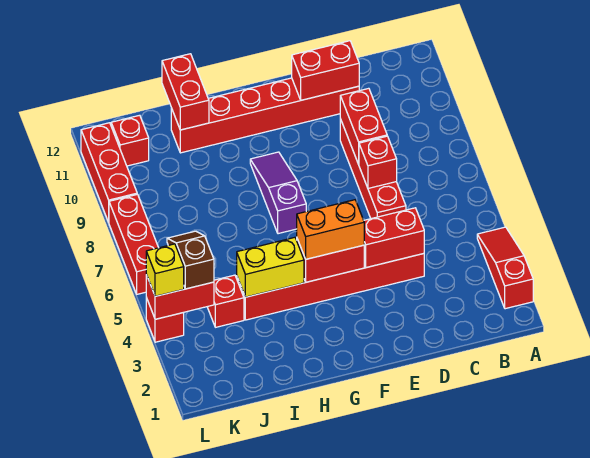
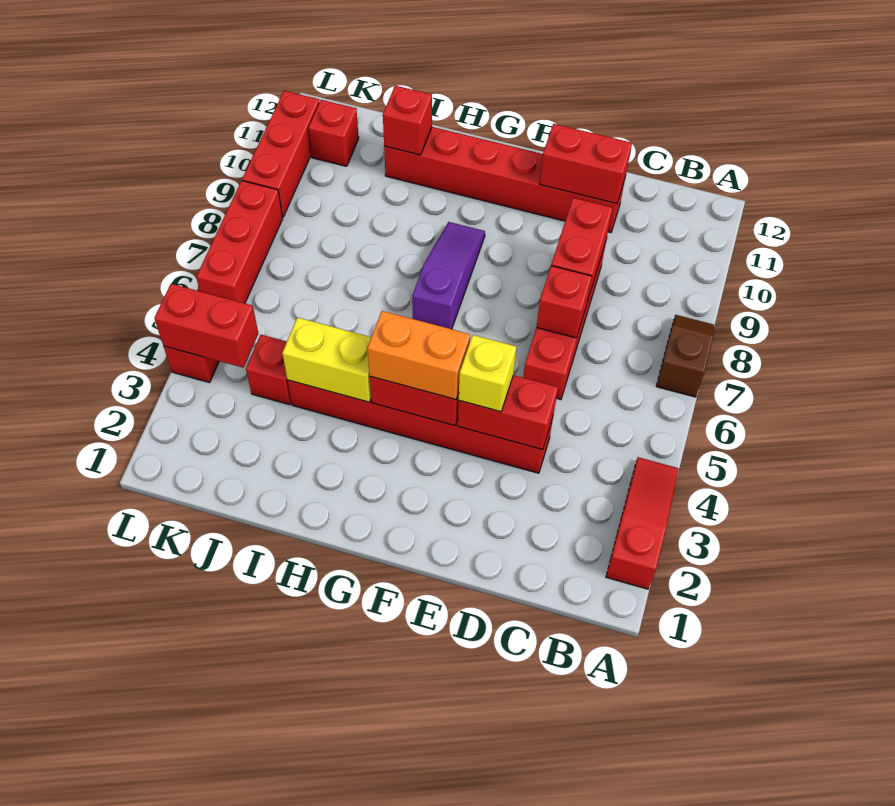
red 1x2 brick [162,54,209,130] -> red 1x1 brick [383,86,432,155]
brown 1x2 slope [167,231,214,289] -> brown 1x2 slope moved to [656,315,714,397]
yellow 1x1 brick [146,244,184,296] -> yellow 1x1 brick moved to [459,335,516,412]

